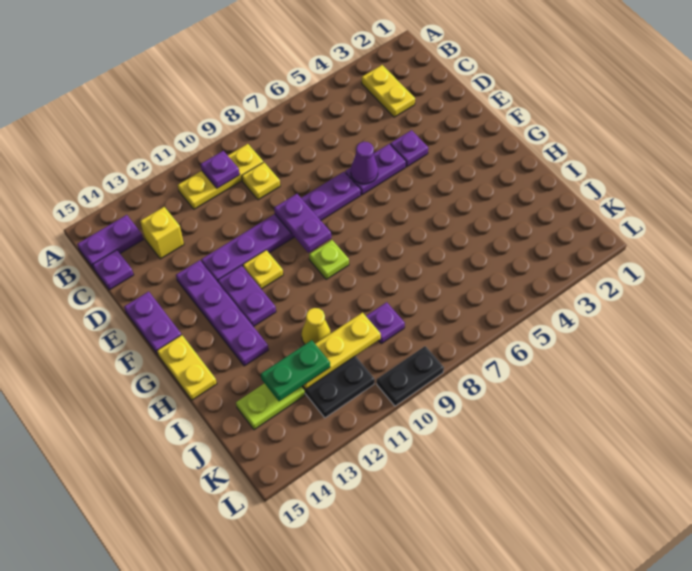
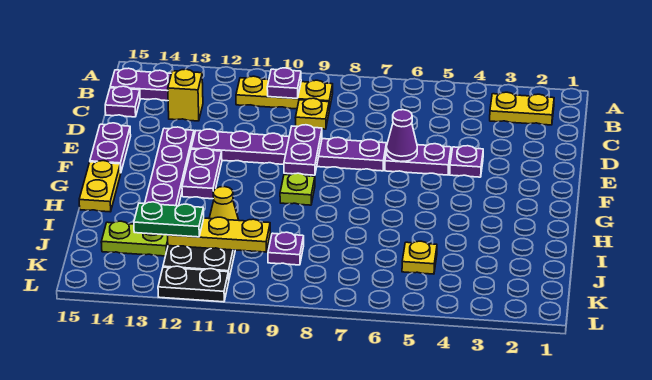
yellow 1x2 plate [362,65,415,117] -> yellow 1x2 plate turned to [490,92,554,125]
yellow 1x1 plate [243,250,283,289] -> yellow 1x1 plate moved to [402,241,437,274]
black 1x2 plate [377,346,444,406] -> black 1x2 plate moved to [158,266,229,302]

